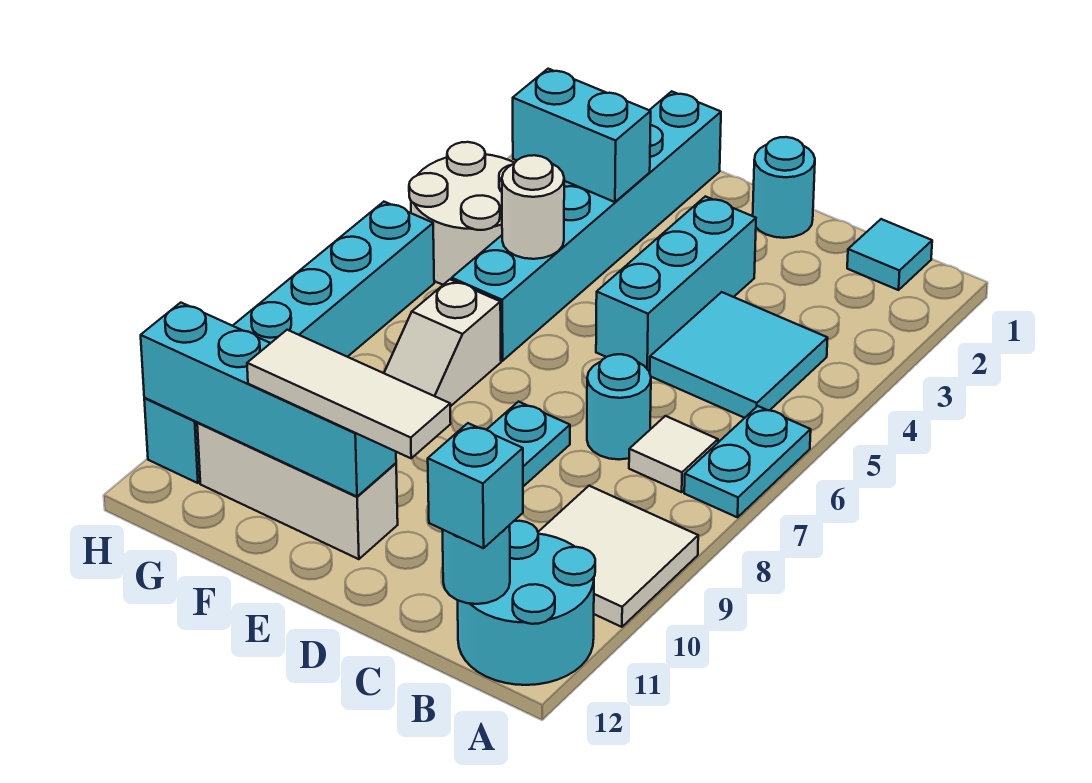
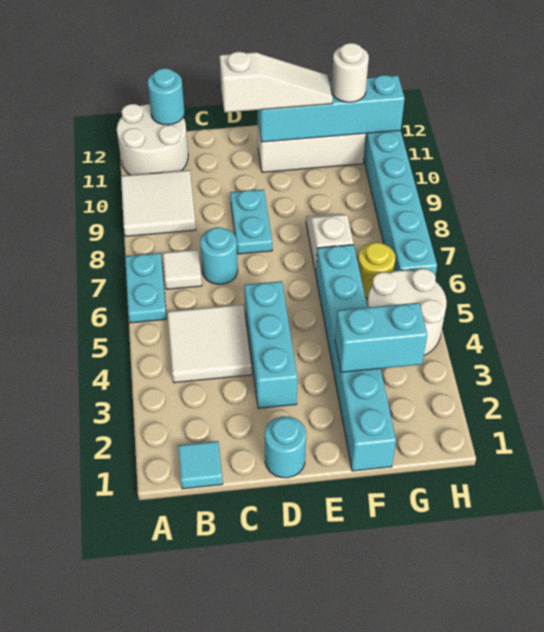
cyan 2x2 round brick [458,521,595,685] -> white 2x2 round brick [117,104,188,175]
cyan 2x2 tile [650,292,828,418] -> white 2x2 tile [168,305,252,383]
cyan 1x1 brick [428,423,523,548] -> none
white 1x3 tile [247,330,451,458] -> white 1x3 slope [220,52,333,112]
white 1x1 round brick [502,155,564,259] -> white 1x1 round brick moved to [331,43,369,102]
none -> yellow 1x1 round brick [358,242,395,299]

